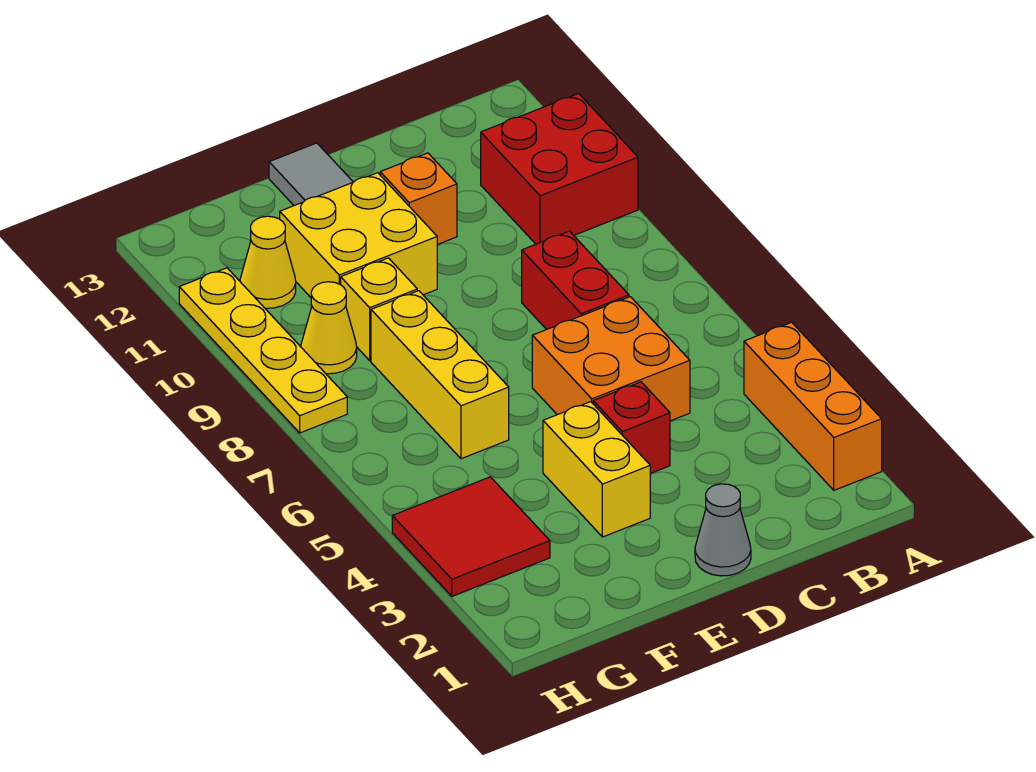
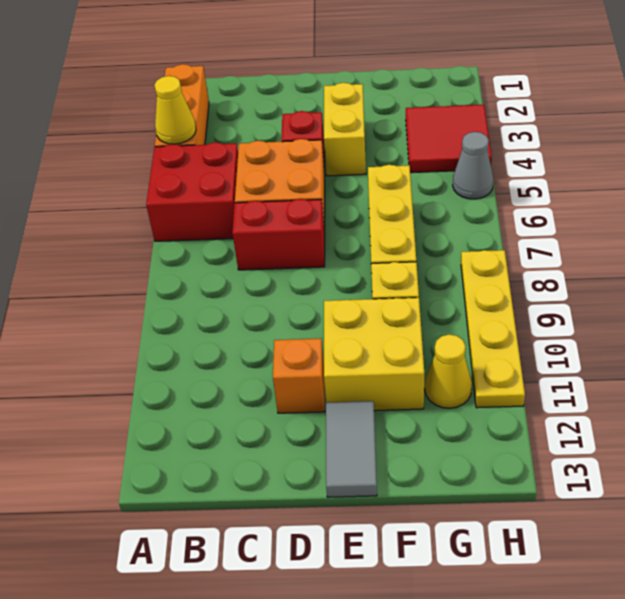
red 2x2 brick [481,93,638,244] -> red 2x2 brick moved to [146,142,238,241]
red 1x2 brick [522,231,629,329] -> red 1x2 brick turned to [232,199,325,270]
grey 1x1 cone [695,484,751,576] -> grey 1x1 cone moved to [453,132,493,199]
yellow 1x1 cone [301,282,357,374] -> yellow 1x1 cone moved to [154,76,196,144]

